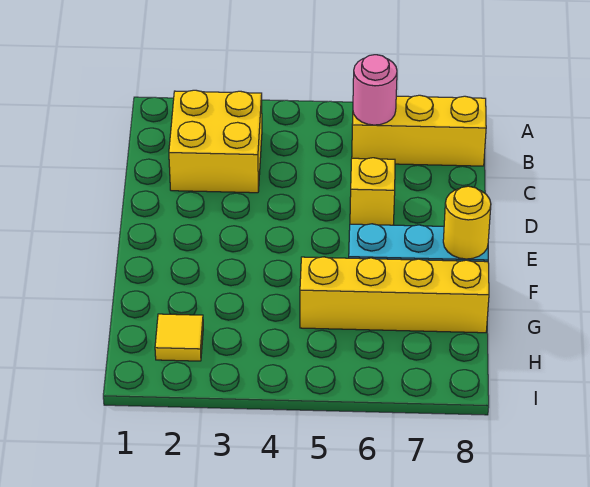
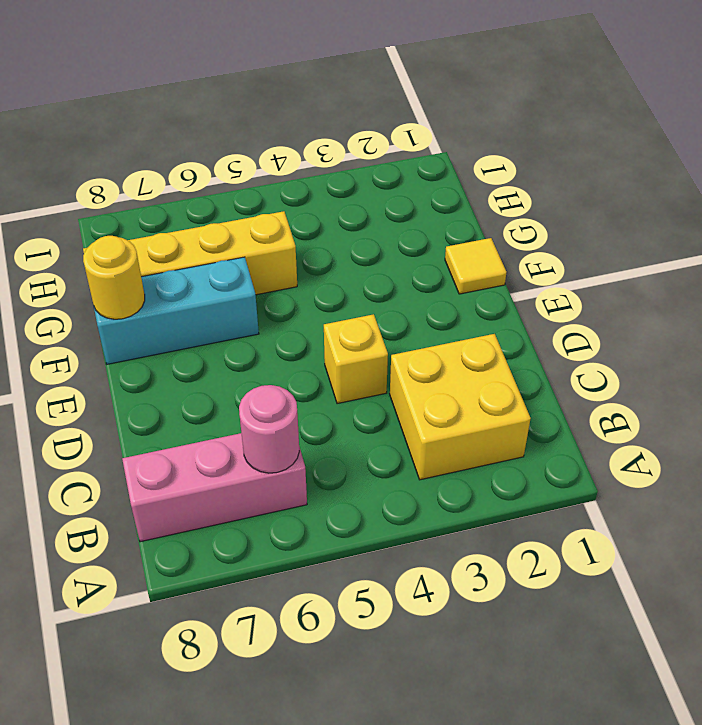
yellow 1x3 brick [352,95,486,166] -> pink 1x3 brick [122,433,307,542]
yellow 1x1 brick [350,158,395,225] -> yellow 1x1 brick moved to [324,314,388,404]
yellow 1x1 tile [155,314,203,361] -> yellow 1x1 tile moved to [445,238,506,294]

